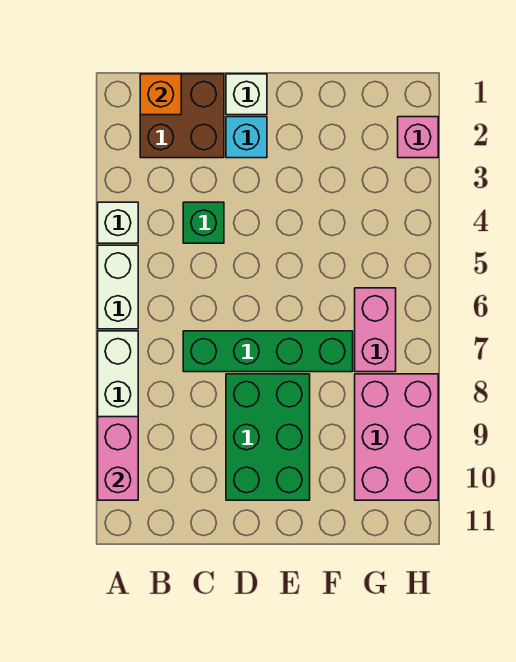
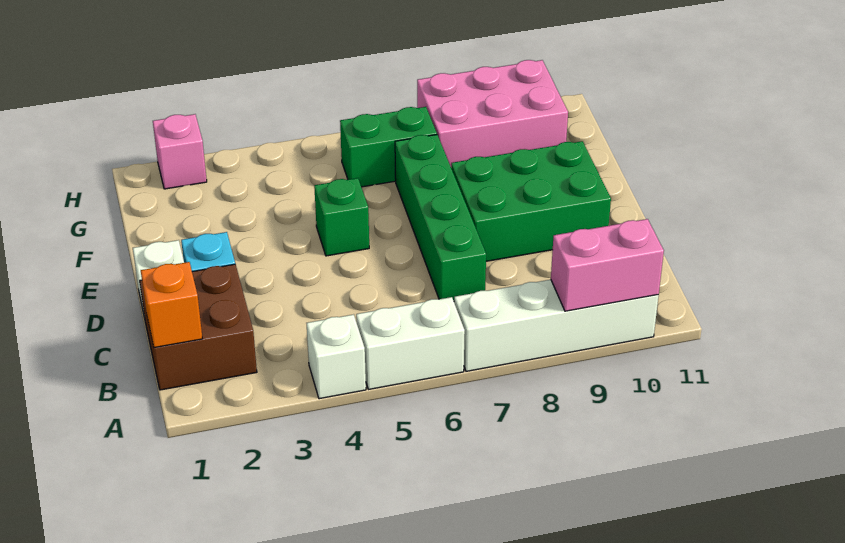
green 1x1 brick [183,202,224,243] -> green 1x1 brick moved to [314,178,369,256]
pink 1x2 brick [355,288,396,372] -> green 1x2 brick [340,107,437,187]

